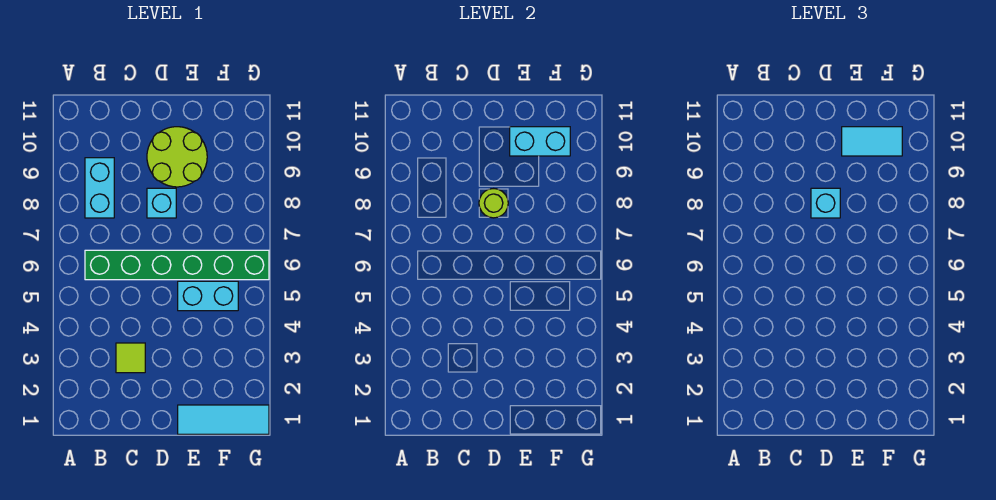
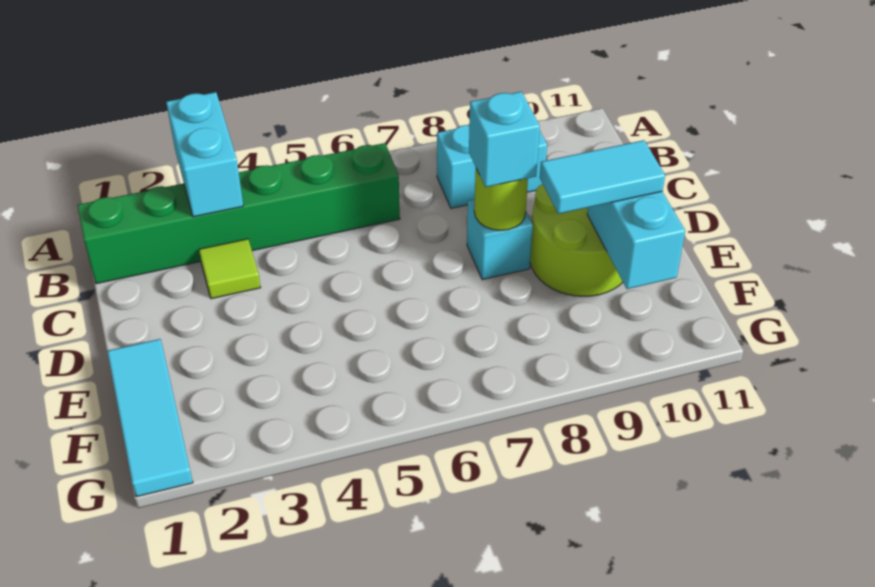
green 1x6 brick [85,250,269,280] -> green 1x6 brick turned to [78,143,400,284]
cyan 1x2 brick [178,281,238,311] -> cyan 1x2 brick moved to [166,92,243,217]
cyan 1x2 tile [842,127,902,156] -> cyan 1x2 tile turned to [540,140,665,214]

